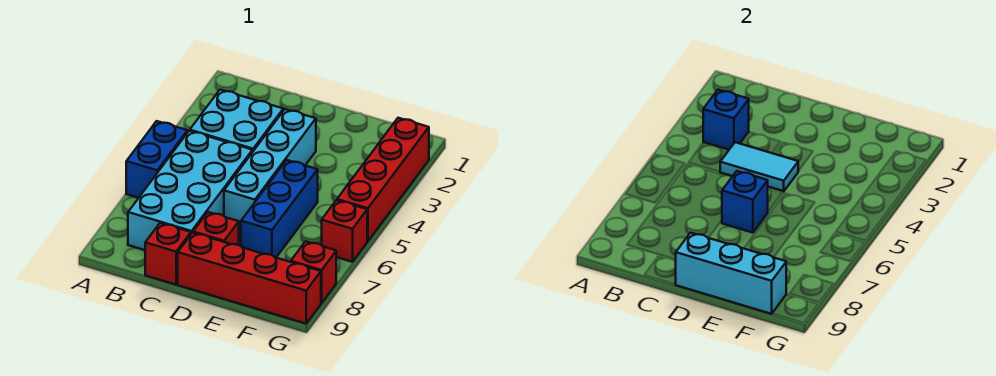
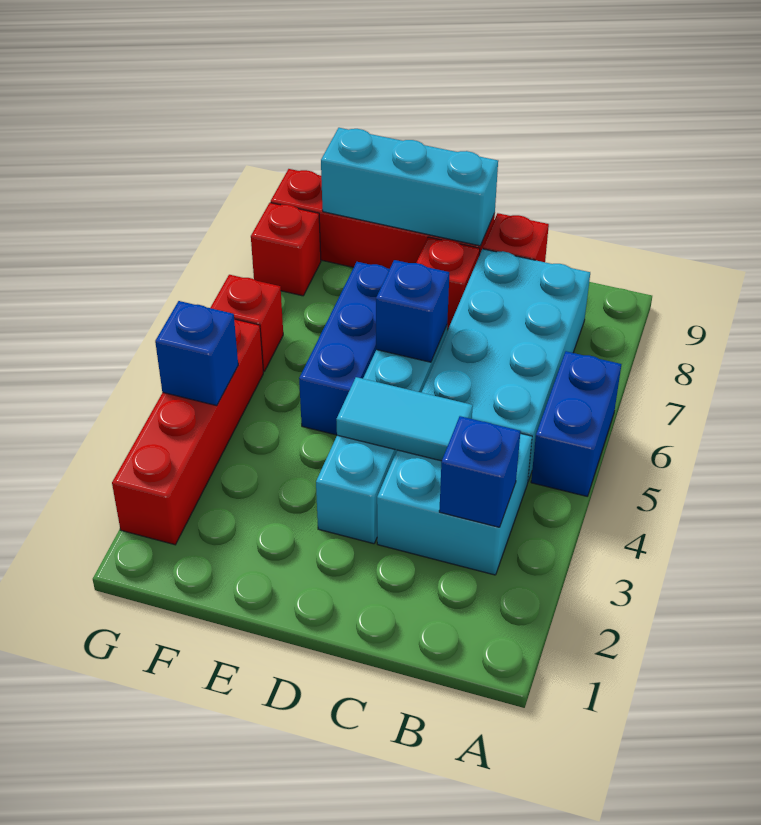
none -> blue 1x1 brick [155,301,238,406]

